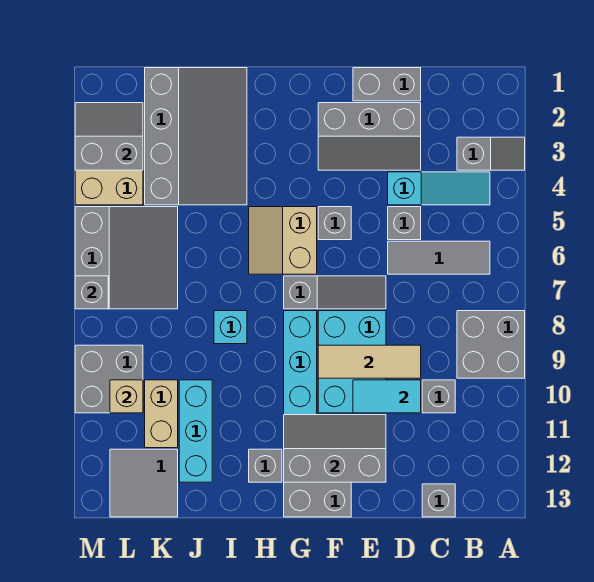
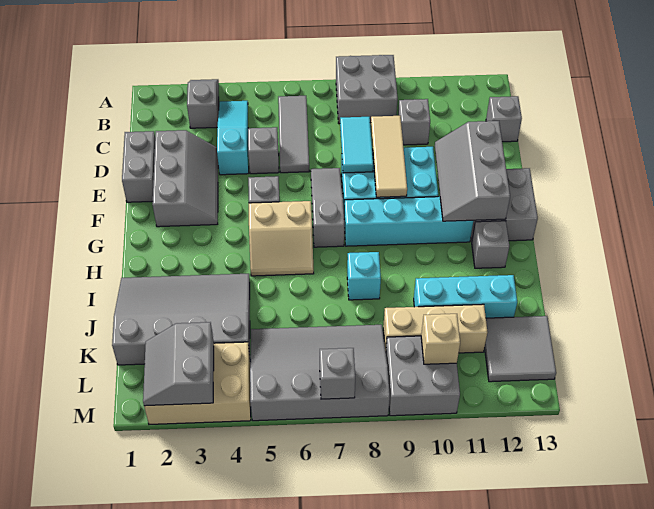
cyan 1x2 tile [353,380,421,413] -> cyan 1x2 tile moved to [340,117,373,173]
grey 3x3 slope [75,207,178,309] -> grey 3x4 slope [250,325,390,421]
tan 1x2 brick [145,380,178,448] -> tan 1x3 brick [383,304,487,353]

